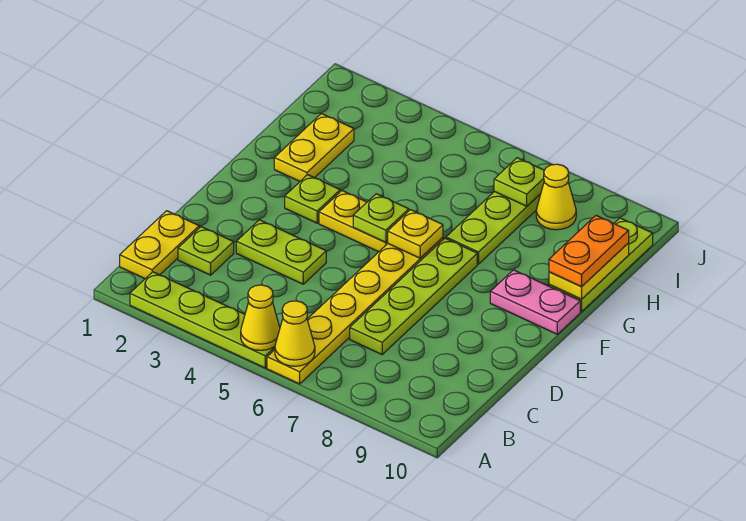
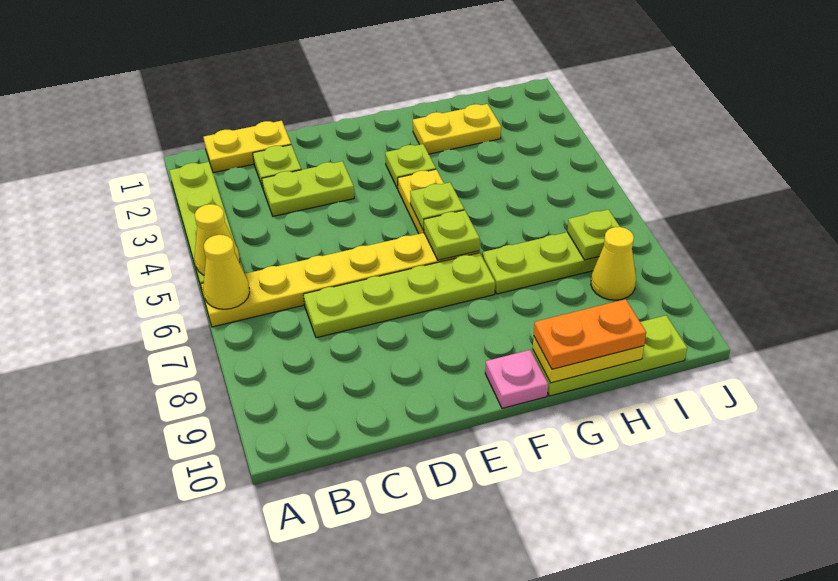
lime 1x2 plate [236,220,326,284] -> lime 1x2 plate turned to [262,161,354,216]
yellow 1x1 plate [388,210,443,258] -> lime 1x1 plate [424,210,479,260]
pink 1x2 plate [490,270,580,334] -> pink 1x1 plate [485,350,548,408]

